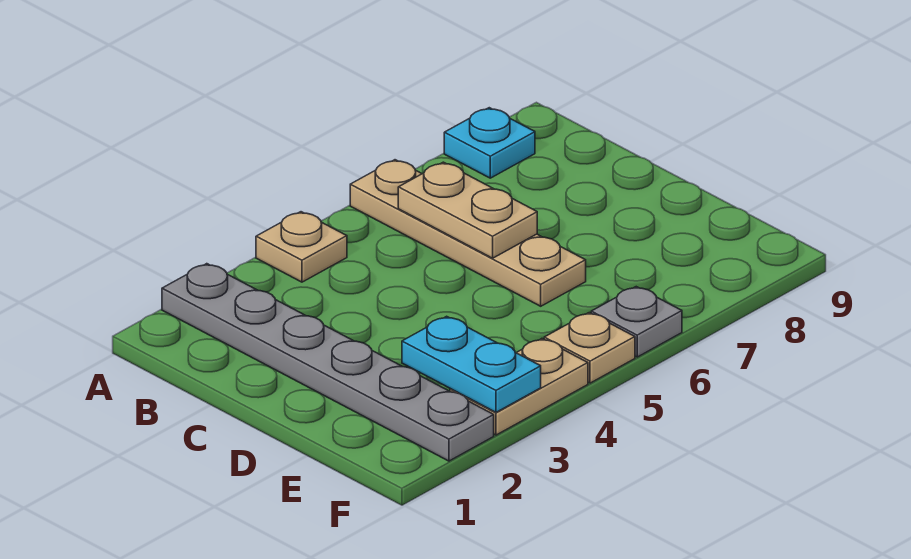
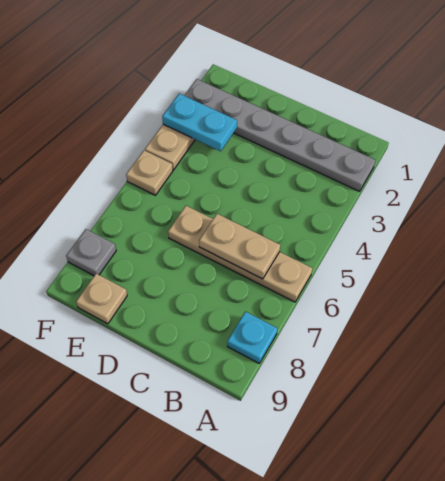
tan 1x1 plate [256,212,347,282] -> tan 1x1 plate moved to [76,274,127,324]
grey 1x1 plate [591,287,682,357] -> grey 1x1 plate moved to [66,229,116,276]

